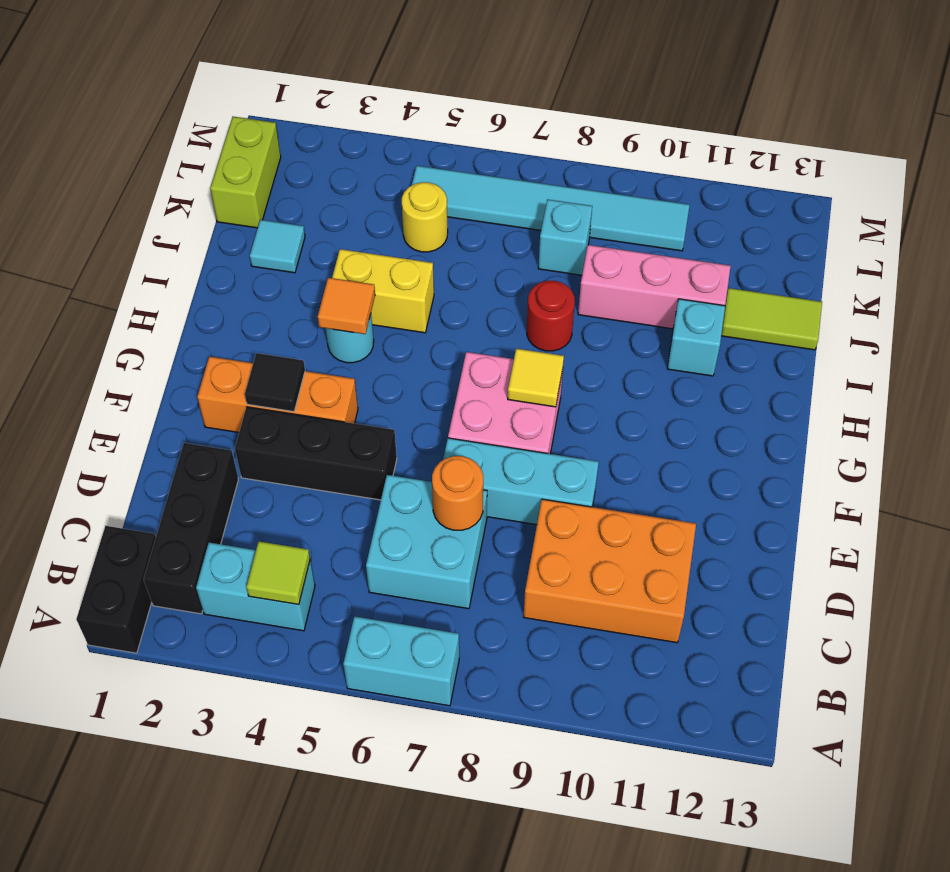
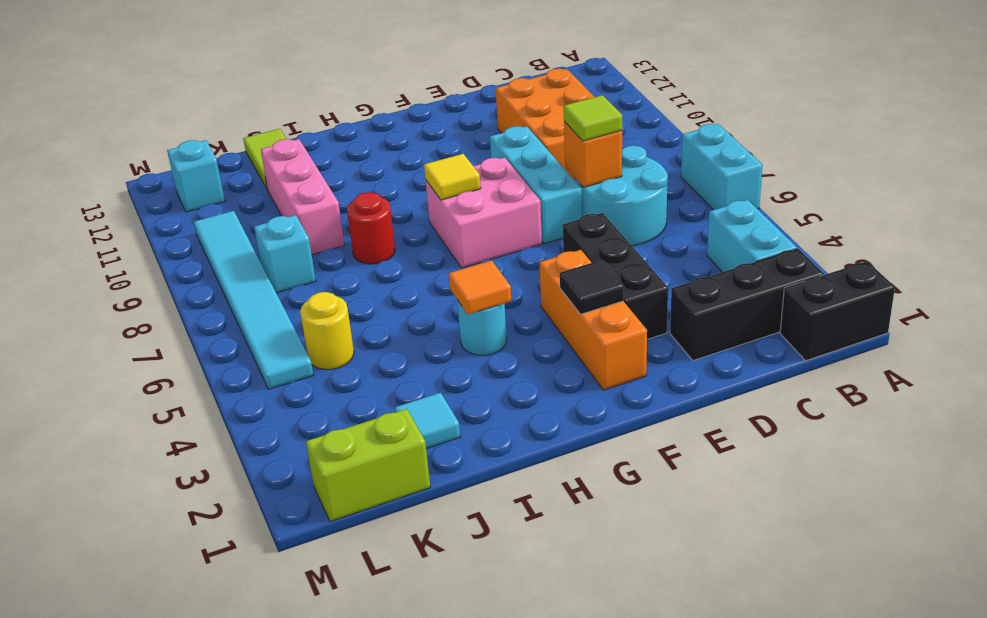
lime 1x1 tile [246,541,310,605] -> lime 1x1 tile moved to [564,95,622,141]
cyan 2x2 brick [366,475,487,609] -> cyan 2x2 round brick [580,146,668,246]
orange 1x1 round brick [432,456,483,530] -> orange 1x1 brick [564,122,622,187]
yellow 1x2 brick [332,249,434,333] -> none
cyan 1x1 brick [667,299,725,376] -> cyan 1x1 brick moved to [167,140,225,212]

